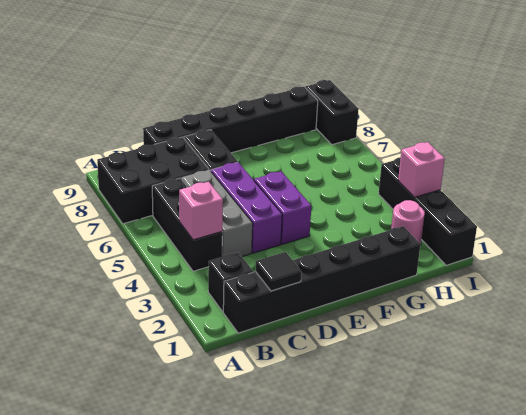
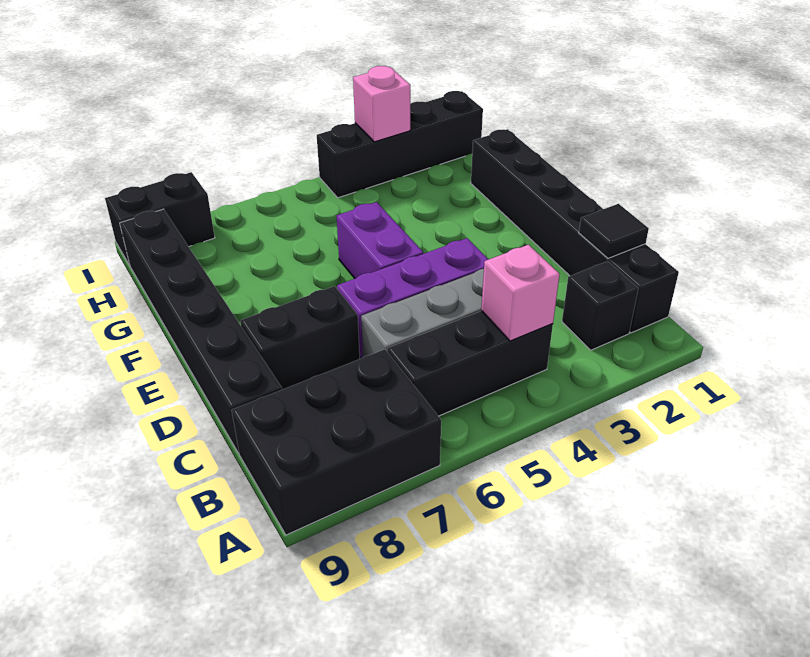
black 2x3 brick [97,137,209,224] -> black 2x3 brick turned to [232,349,441,535]
purple 1x2 brick [254,171,311,244] -> purple 1x2 brick turned to [337,202,423,278]
pink 1x1 round brick [391,200,425,245] -> none

